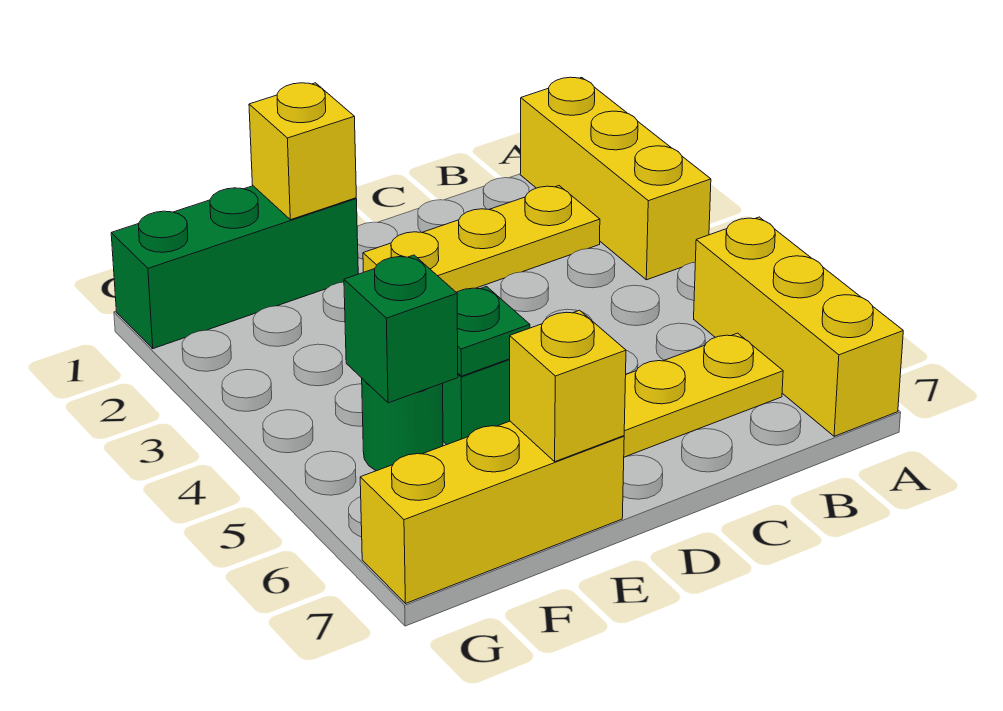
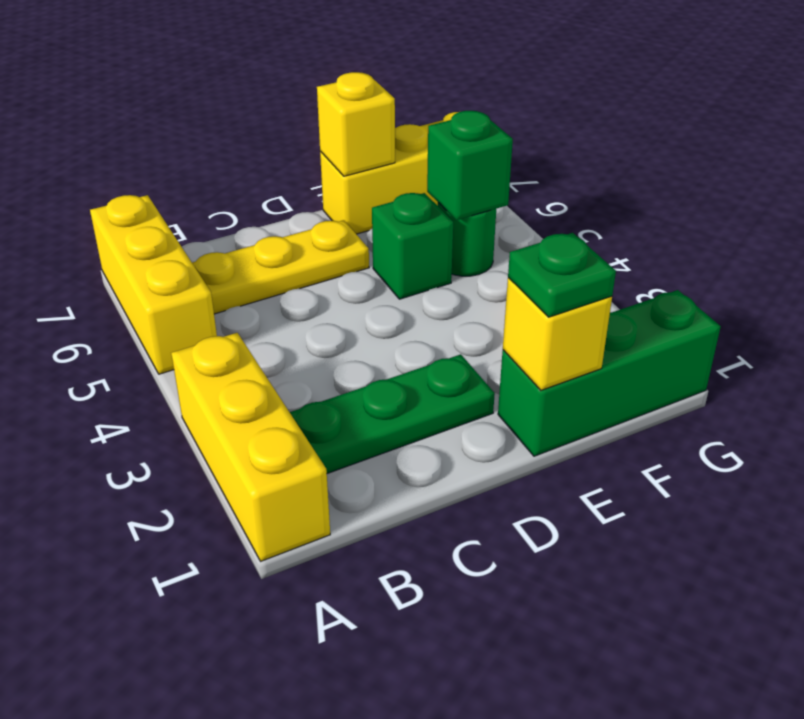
yellow 1x3 plate [363,186,600,292] -> green 1x3 plate [290,354,495,474]
green 1x1 plate [456,287,530,376] -> green 1x1 plate moved to [508,233,616,317]

